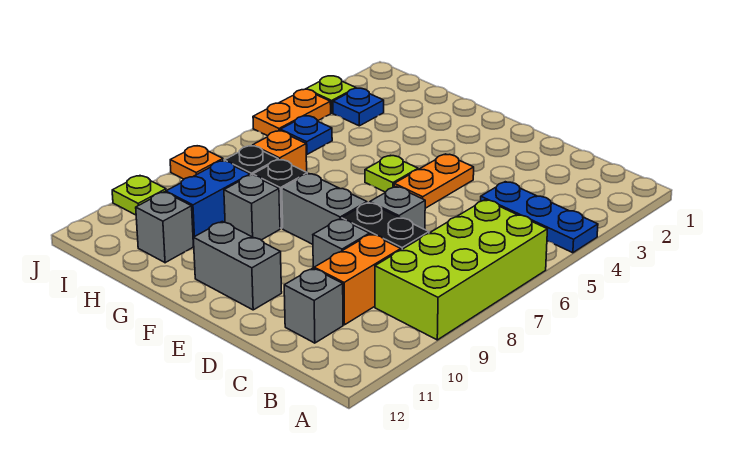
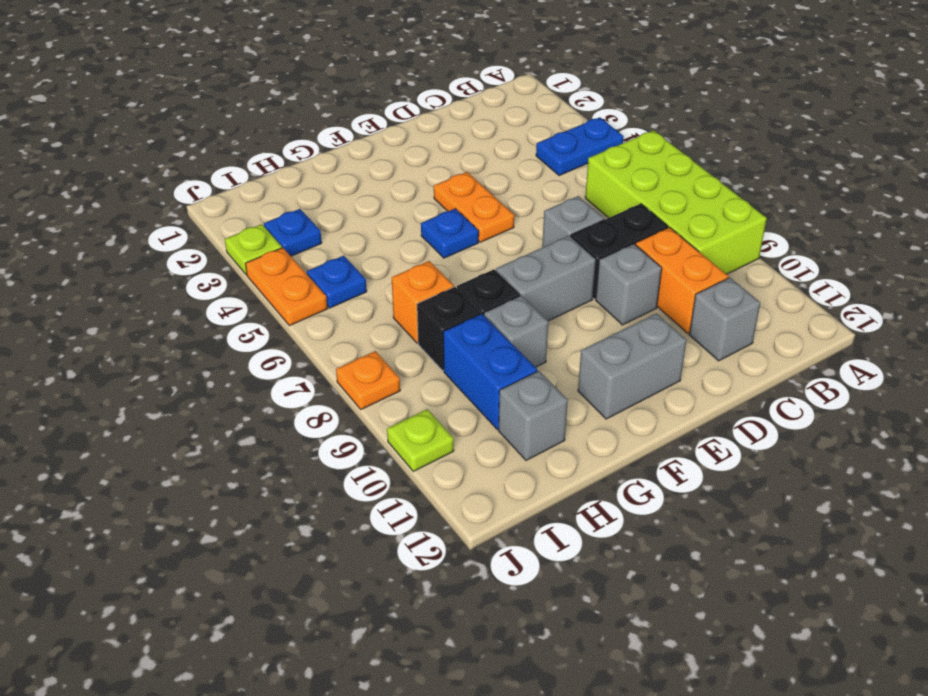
blue 1x3 plate [481,182,598,253] -> blue 1x2 plate [536,117,624,176]
lime 1x1 plate [365,155,418,192] -> blue 1x1 plate [421,209,479,258]

